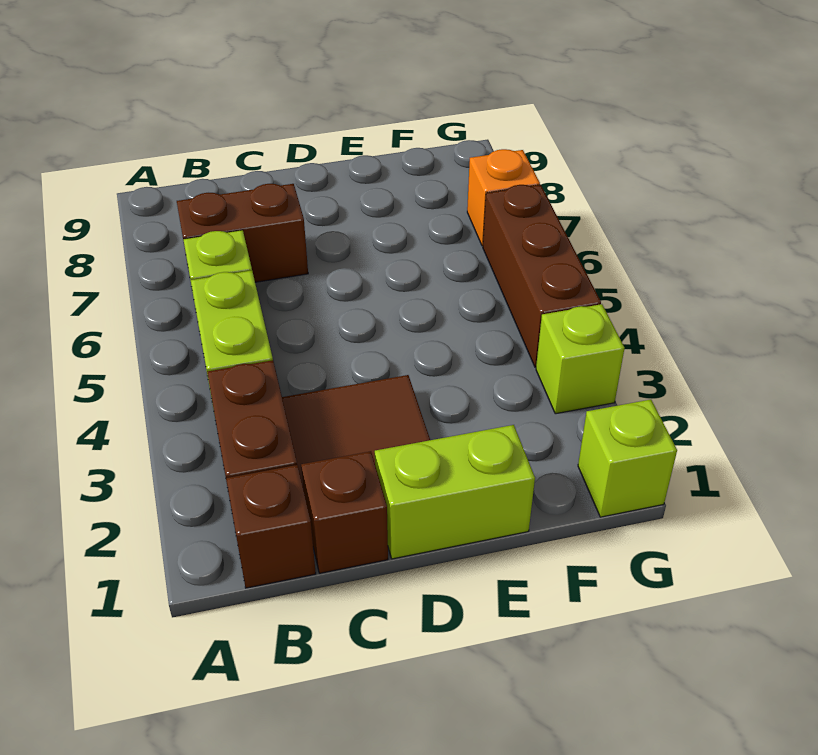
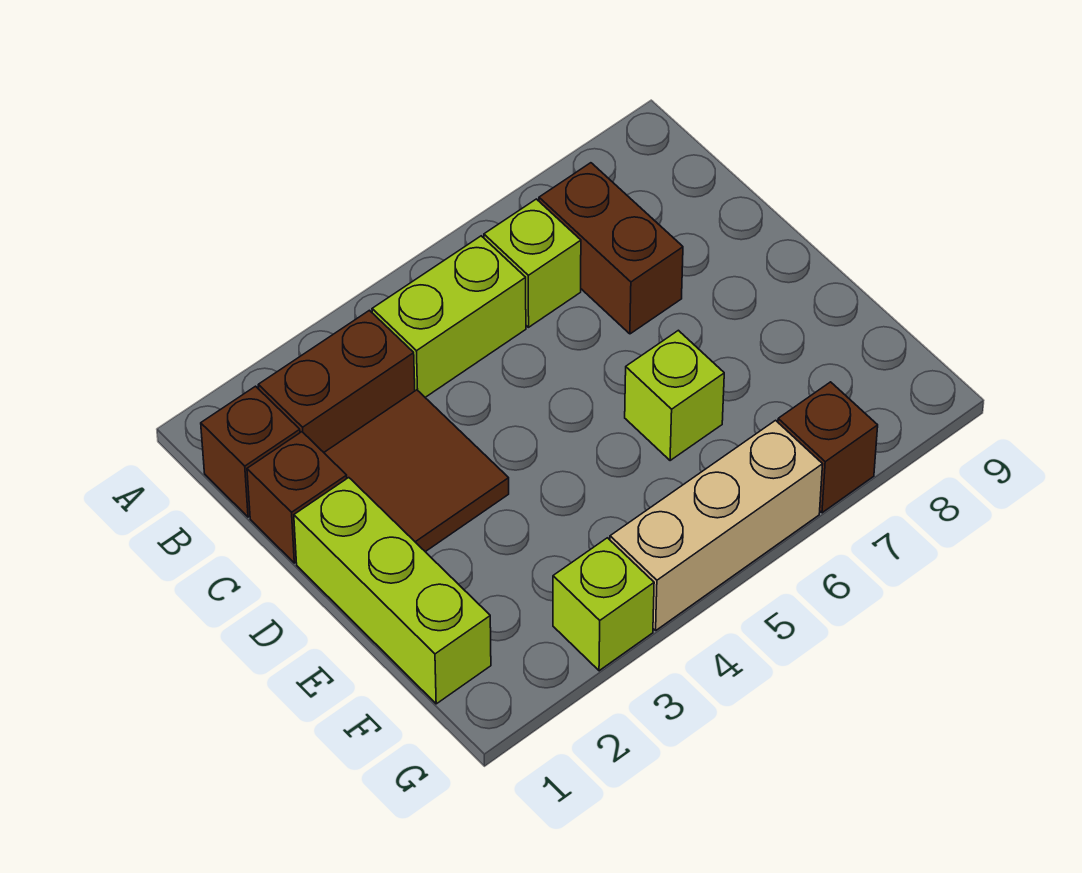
lime 1x2 brick [375,425,535,559] -> lime 1x3 brick [294,478,491,704]
lime 1x1 brick [578,400,677,517] -> lime 1x1 brick moved to [625,330,724,461]
brown 1x3 brick [483,185,601,367] -> tan 1x3 brick [610,420,823,630]
orange 1x1 brick [467,149,540,246] -> brown 1x1 brick [778,382,878,513]

